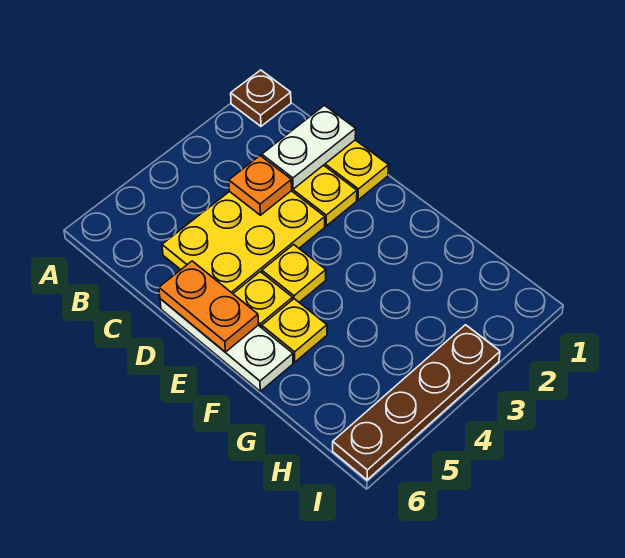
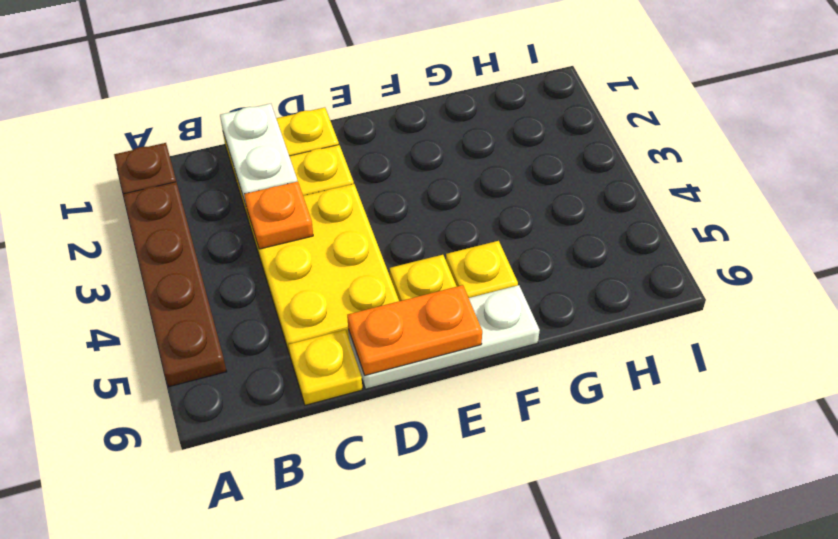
yellow 1x1 plate [262,245,326,302] -> yellow 1x1 plate moved to [289,330,363,405]
brown 1x4 plate [333,325,500,480] -> brown 1x4 plate moved to [123,182,227,387]

